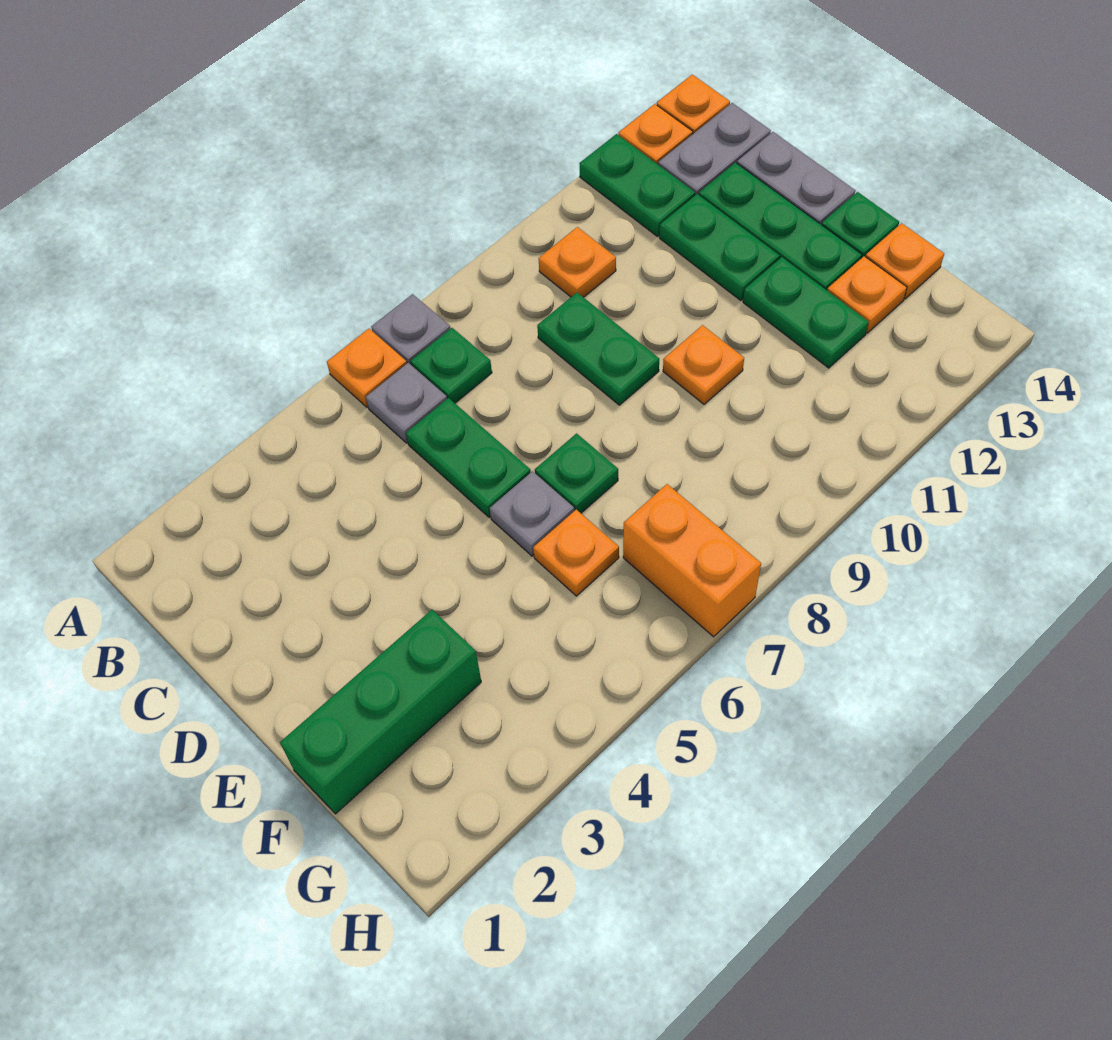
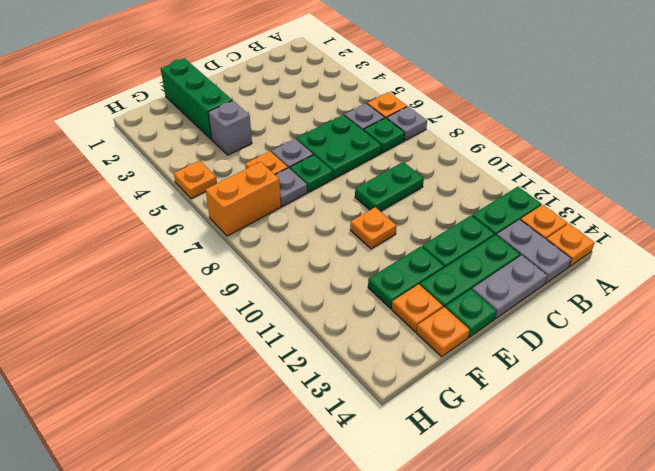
orange 1x1 plate [539,227,616,297] -> orange 1x1 plate moved to [174,161,217,199]
green 1x2 plate [406,398,531,517] -> green 2x2 plate [296,115,381,179]
none -> grey 1x1 brick [208,101,252,155]
none -> grey 1x1 plate [275,168,307,206]

